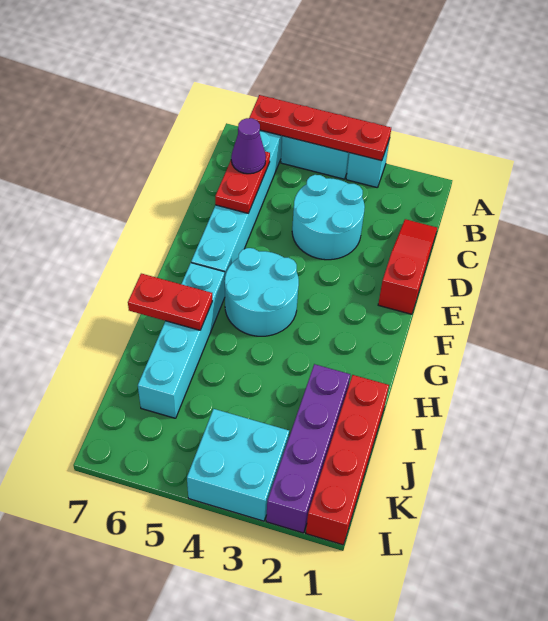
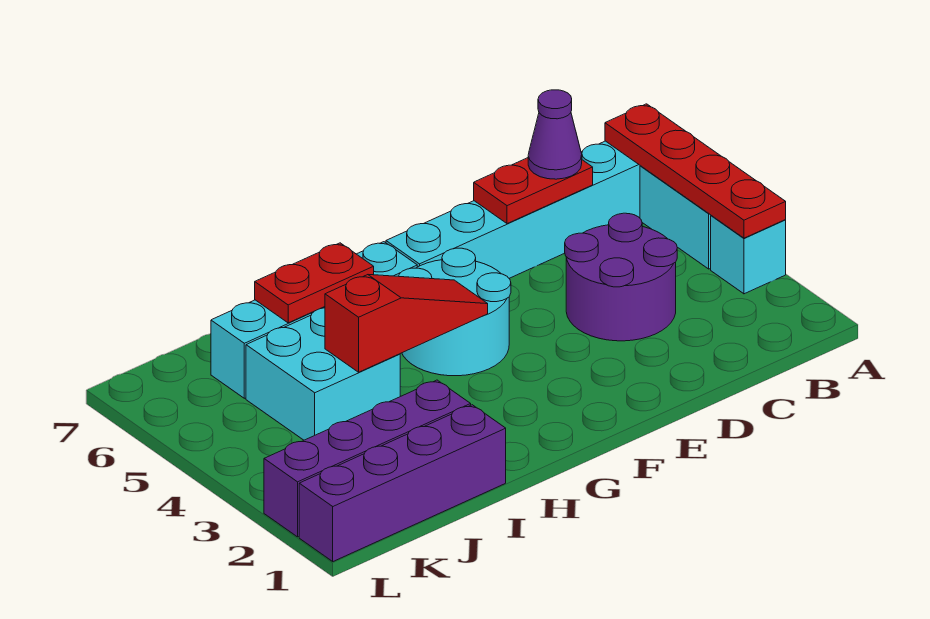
red 1x3 slope [378,219,437,314] -> red 1x3 slope moved to [325,275,488,372]
cyan 2x2 round brick [292,175,365,260] -> purple 2x2 round brick [565,213,677,341]
red 1x2 plate [128,274,212,330] -> red 1x2 plate turned to [255,243,374,323]
red 1x4 brick [306,375,389,545] -> purple 1x4 brick [299,405,506,561]
cyan 2x2 brick [187,409,289,521] -> cyan 2x2 brick moved to [246,308,400,440]

